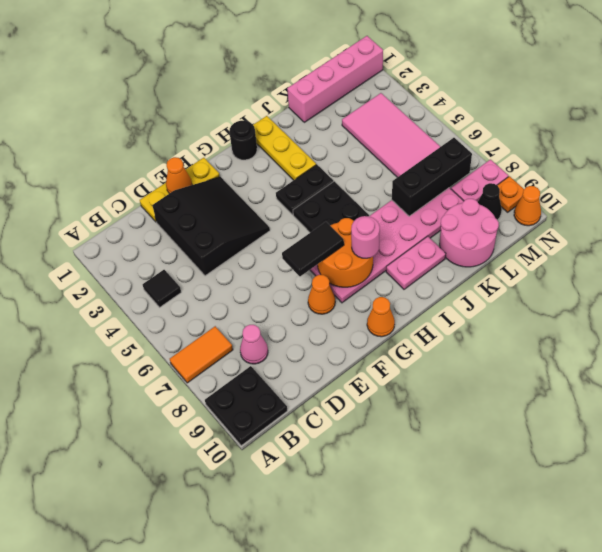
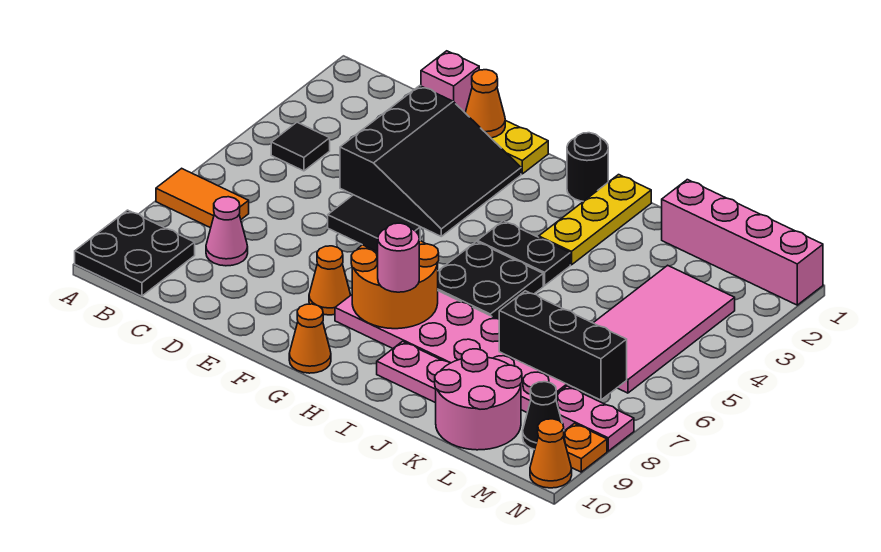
none -> pink 1x1 brick [421,51,479,112]

